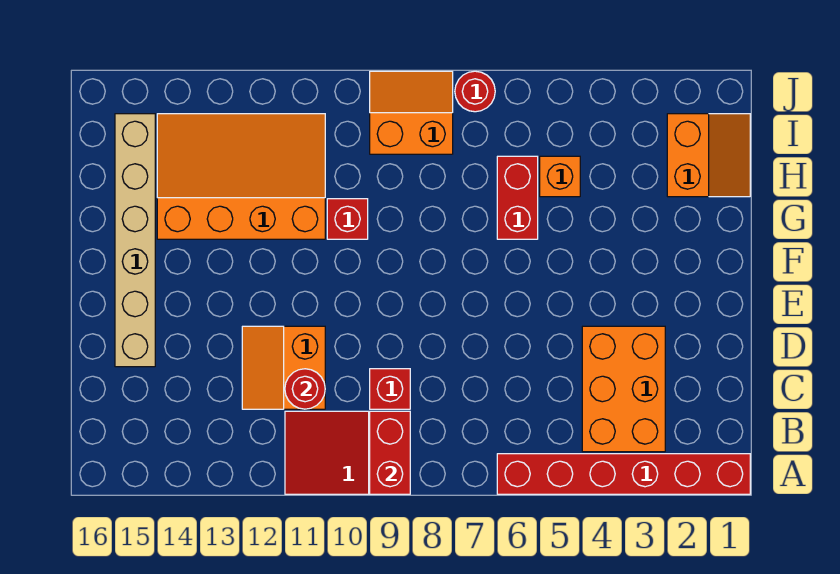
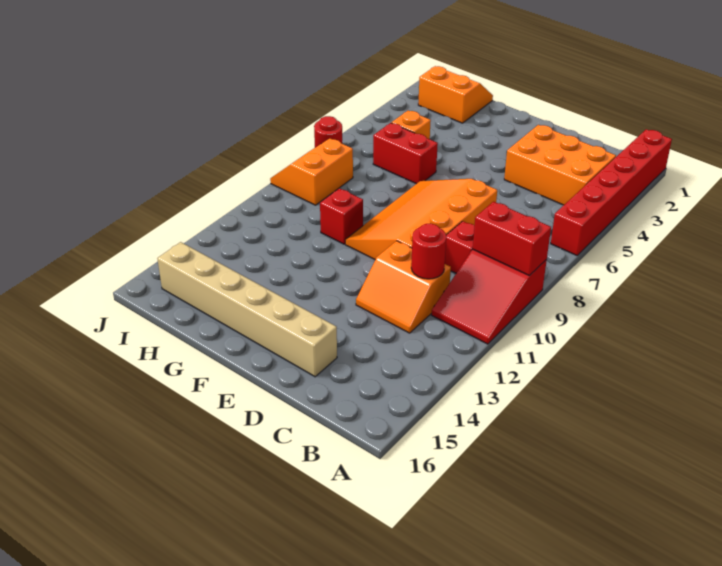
orange 3x4 slope [157,114,325,239] -> orange 3x4 slope moved to [345,179,497,259]

